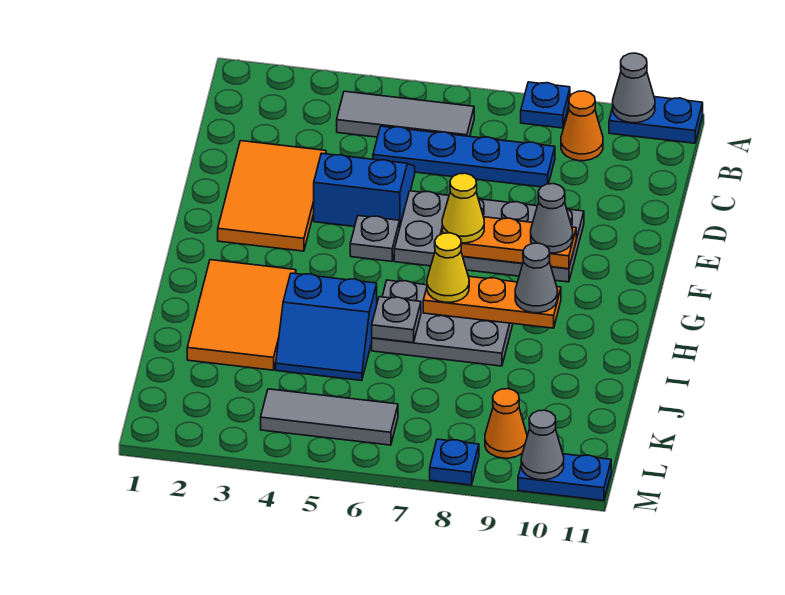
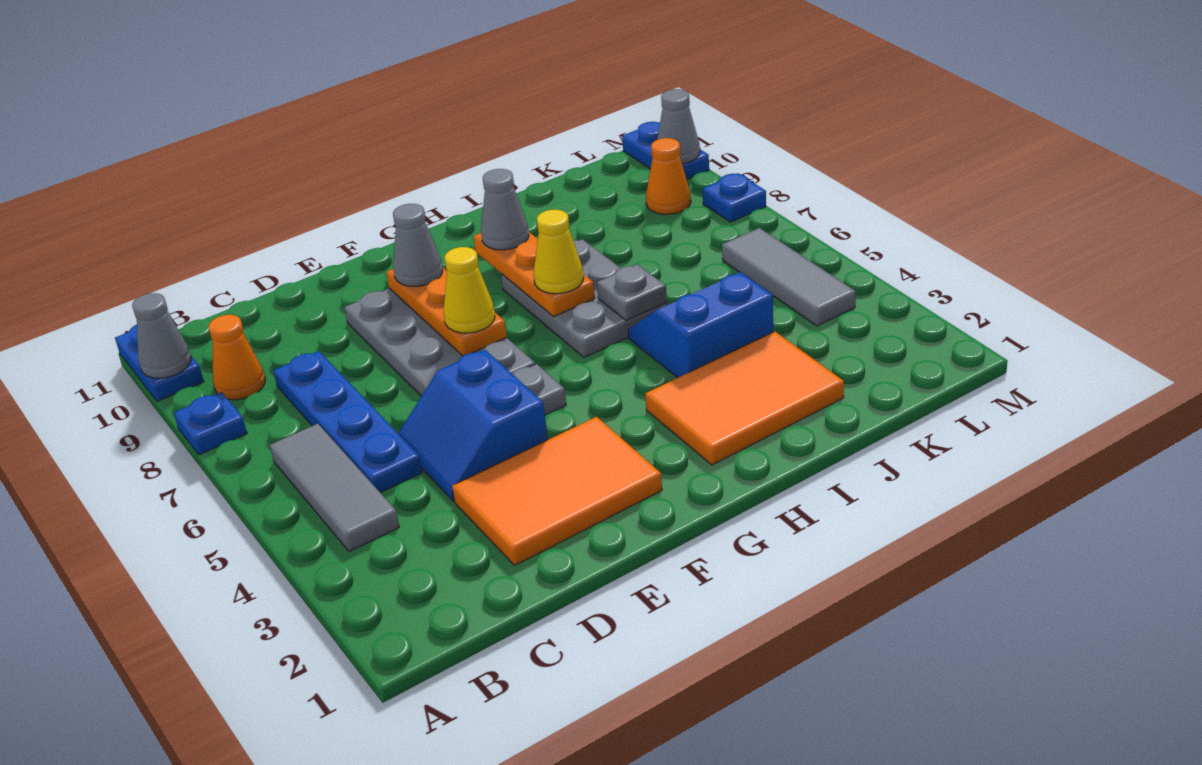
blue 2x2 slope [276,273,377,381] -> blue 2x2 slope turned to [628,272,773,378]

